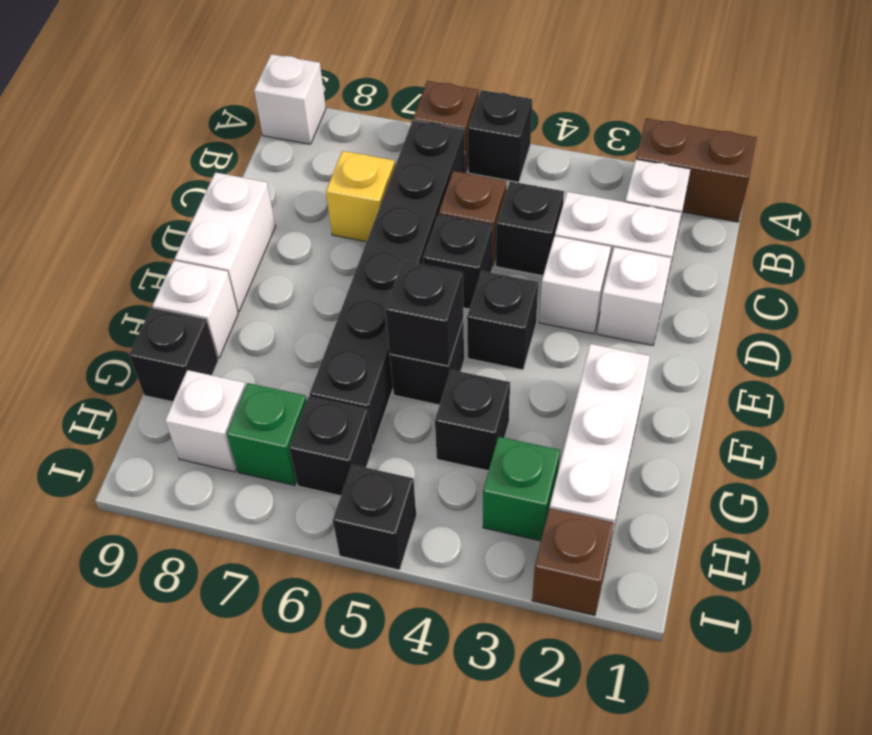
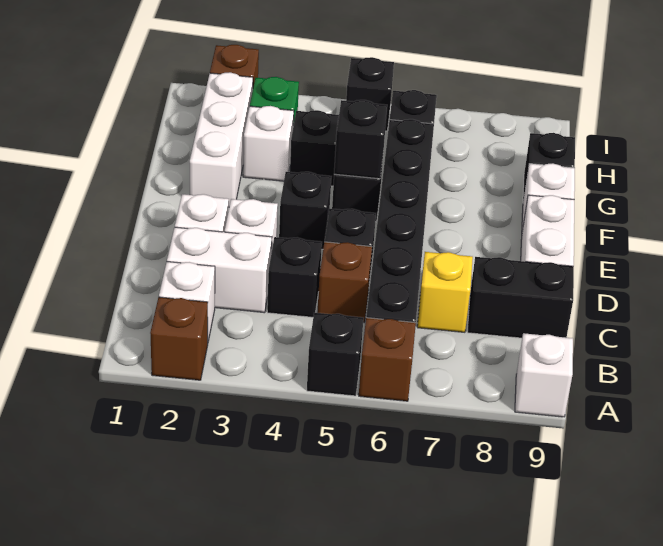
brown 1x2 brick [636,118,757,222] -> brown 1x1 brick [150,297,208,380]
none -> black 1x2 brick [468,257,574,338]
green 1x1 brick [227,383,307,485] -> none
white 1x1 brick [165,370,246,472] -> white 1x1 brick moved to [243,106,294,181]

